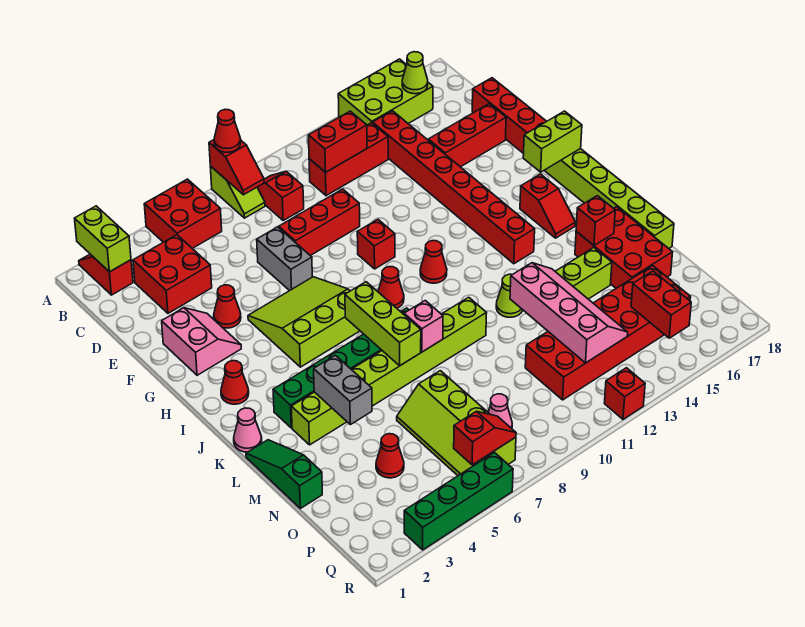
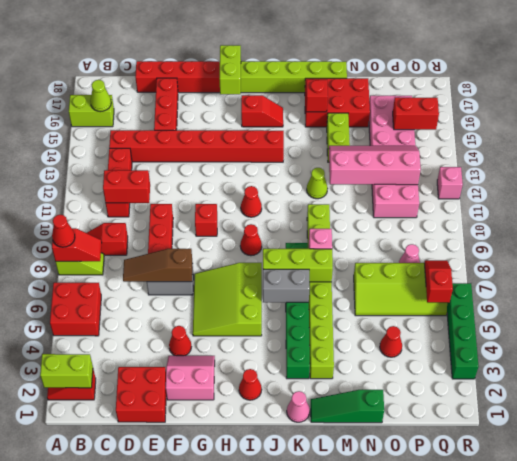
lime 2x3 brick [338,59,433,125] -> lime 1x2 brick [69,95,114,127]
red 2x2 brick [133,235,212,313] -> red 2x2 brick moved to [116,367,166,422]
red 1x2 brick [308,111,367,172] -> red 1x2 brick turned to [103,170,150,203]
none -> brown 1x3 slope [123,249,193,282]
grey 1x2 brick [314,355,372,425] -> grey 1x2 brick moved to [263,269,310,302]
red 2x6 brick [525,266,691,400] -> pink 2x6 brick [369,96,419,218]
red 1x1 brick [604,368,645,419] -> pink 1x1 brick [437,167,463,199]

